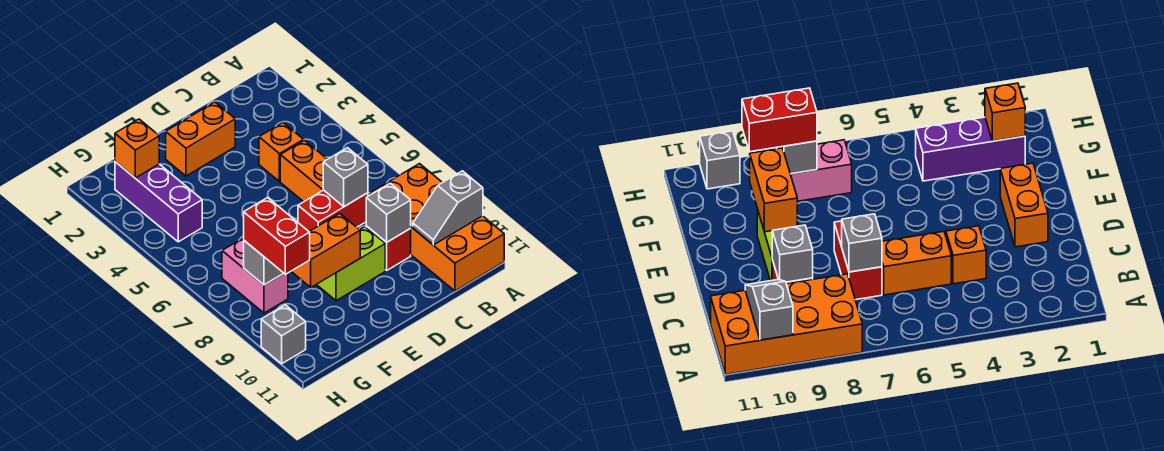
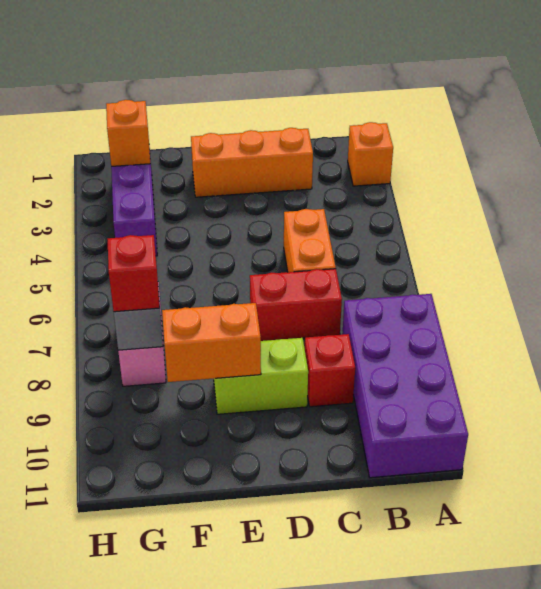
orange 2x4 brick [370,164,504,291] -> purple 2x4 brick [342,294,468,478]
grey 1x2 slope [413,171,483,245] -> none
orange 1x1 brick [259,123,304,181] -> orange 1x1 brick moved to [348,122,393,186]
grey 1x1 brick [323,148,368,207] -> none
grey 1x1 brick [366,183,411,242] -> none
orange 1x2 brick [166,102,235,176] -> orange 1x3 brick [191,128,313,197]
red 1x2 brick [244,198,310,274] -> red 1x1 brick [108,235,160,312]
grey 1x1 brick [261,305,306,364] -> none

